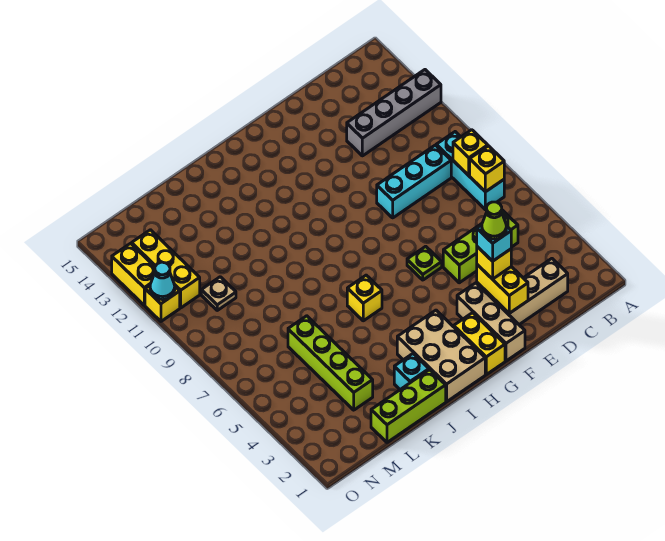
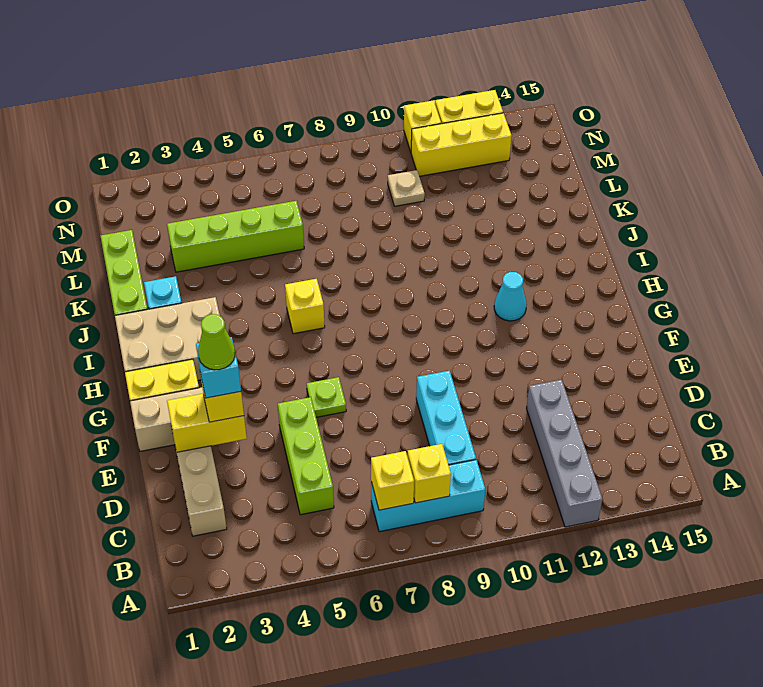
cyan 1x1 cone [150,262,175,300] -> cyan 1x1 cone moved to [494,272,527,321]

